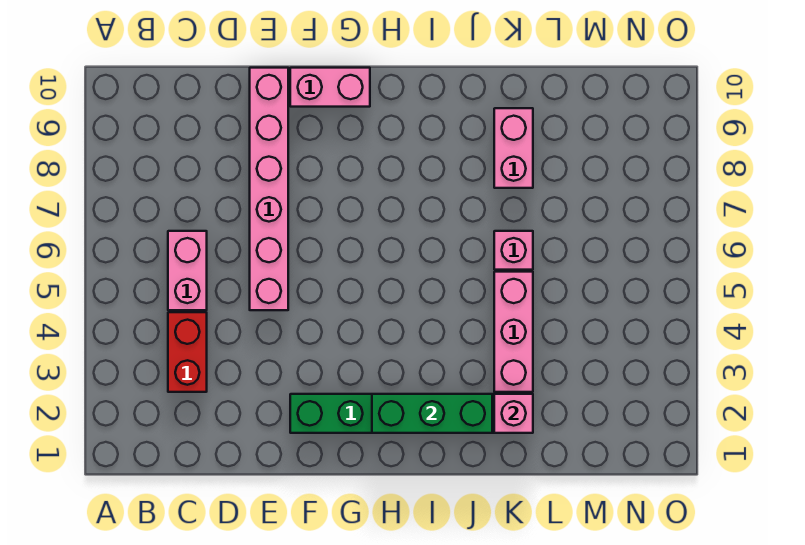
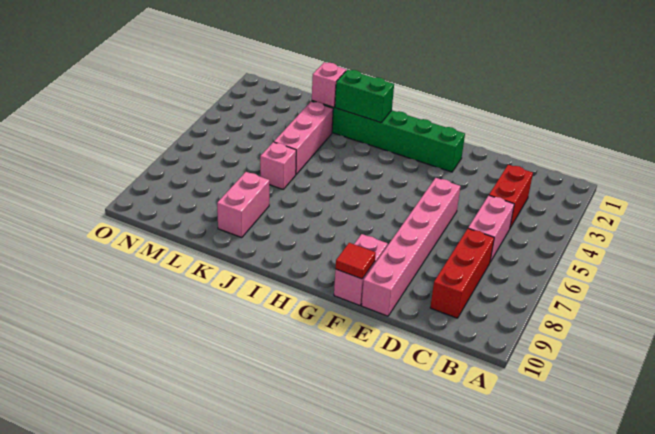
none -> red 1x3 brick [430,229,494,318]
pink 1x2 brick [290,68,370,107] -> pink 1x2 brick turned to [334,234,388,305]
none -> red 1x1 tile [335,243,376,279]
green 1x3 brick [372,394,492,433] -> green 1x2 brick [335,70,394,123]

